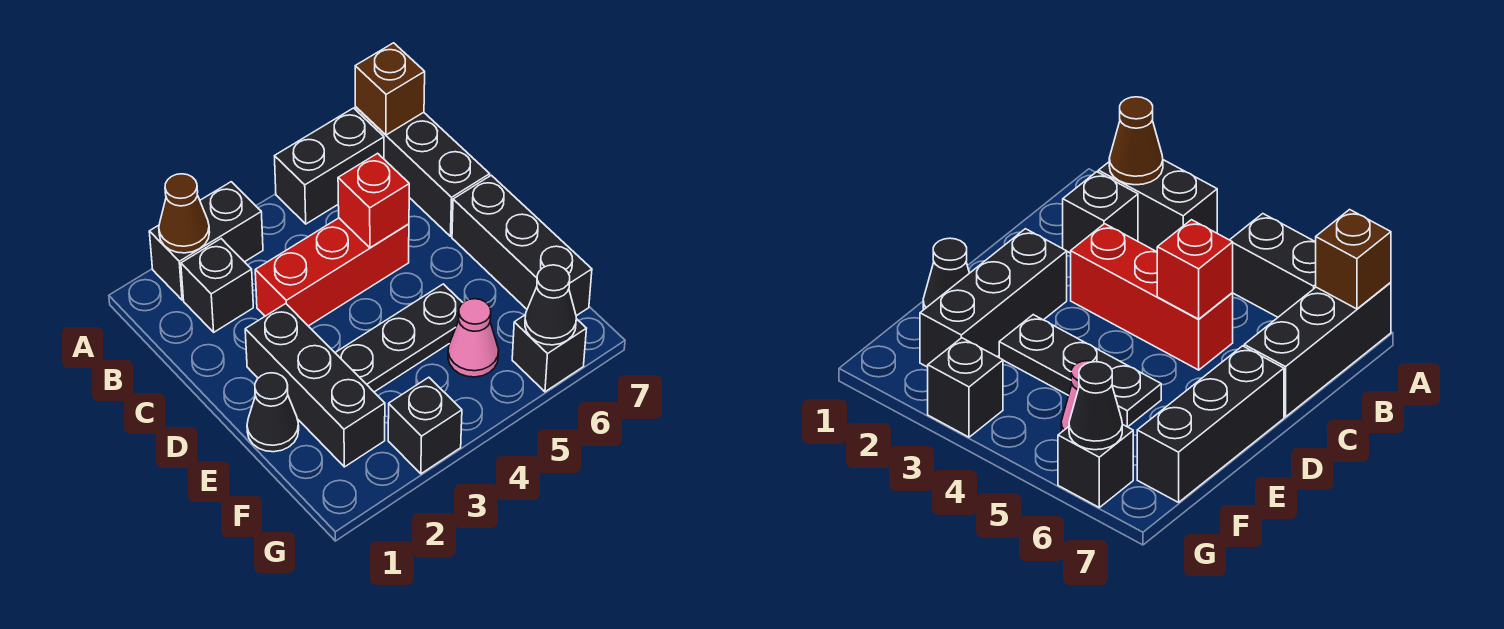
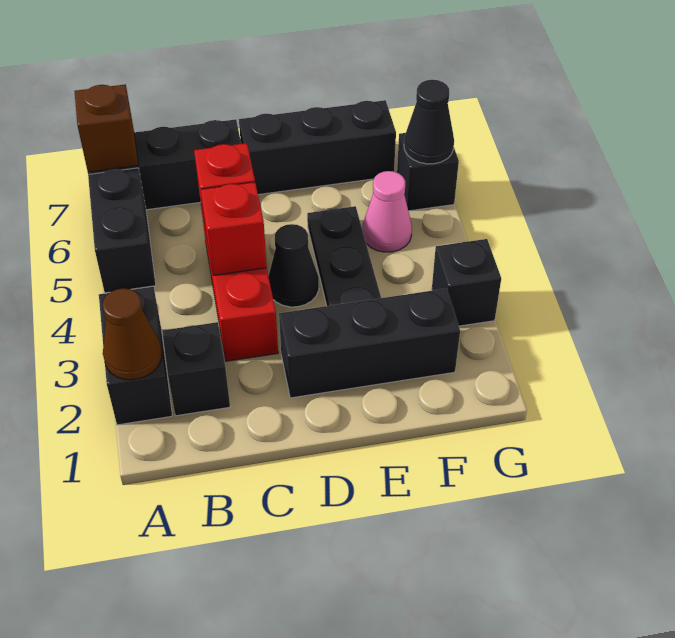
none -> red 1x1 brick [201,182,267,275]
black 1x1 cone [247,373,299,452] -> black 1x1 cone moved to [269,224,319,307]

